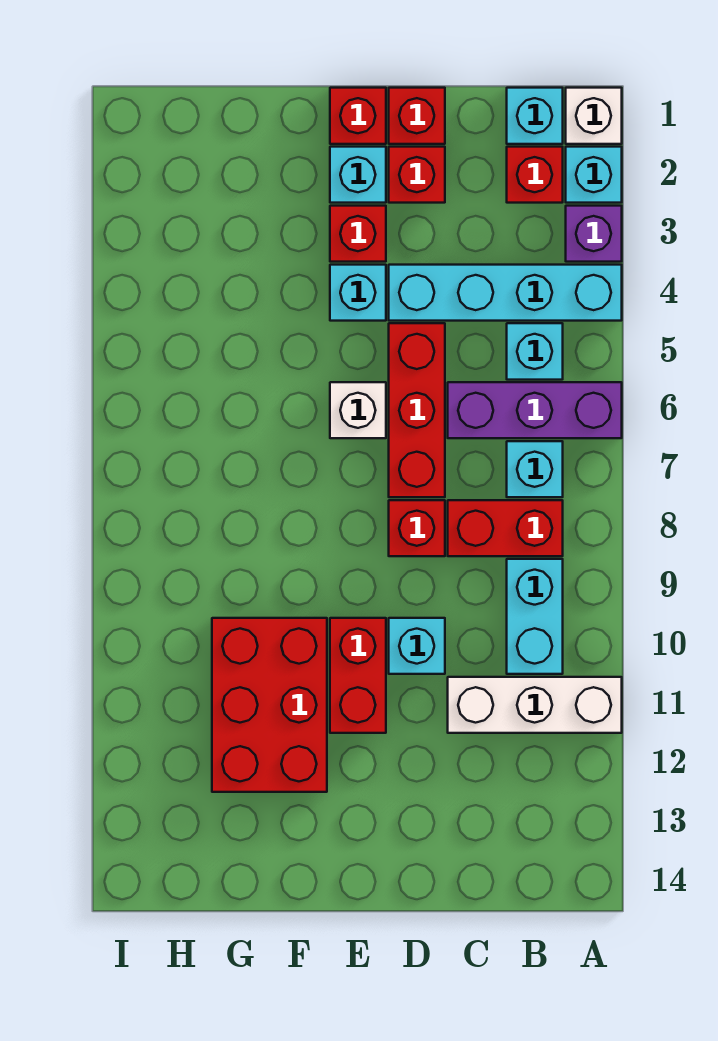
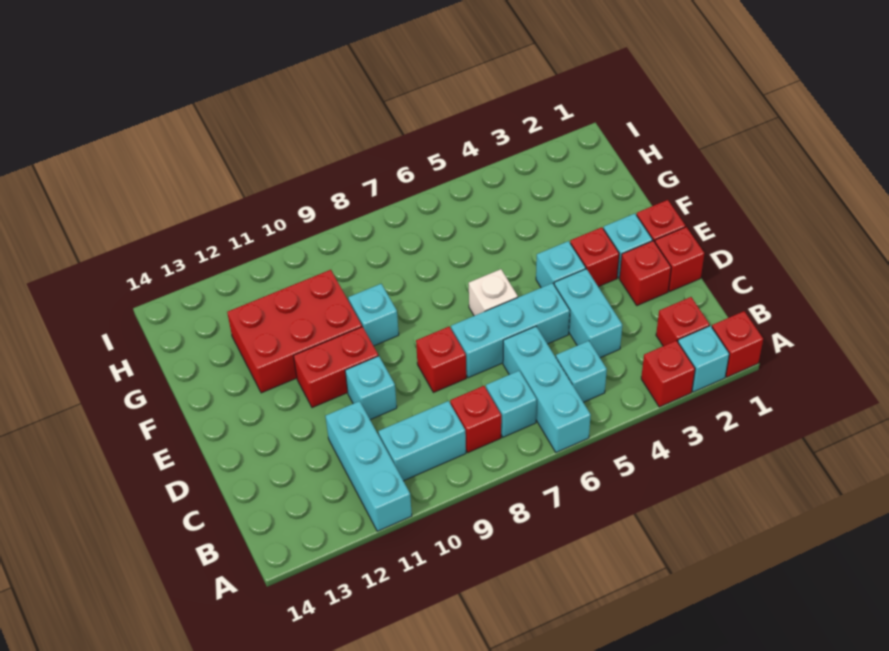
white 1x1 brick [566,88,622,144] -> red 1x1 brick [712,311,763,377]
purple 1x1 brick [566,206,622,262] -> red 1x1 brick [641,341,695,407]
cyan 1x4 brick [389,265,622,321] -> cyan 1x2 brick [554,269,622,358]
purple 1x3 brick [448,382,622,438] -> cyan 1x3 brick [503,326,591,452]
white 1x3 brick [448,677,622,733] -> cyan 1x3 brick [325,401,412,531]
cyan 1x1 brick [507,88,563,144] -> cyan 1x1 brick moved to [348,284,399,346]
red 1x2 brick [448,500,563,556] -> red 1x1 brick [450,386,501,453]
red 1x3 brick [389,323,445,497] -> cyan 1x3 brick [451,283,570,378]

